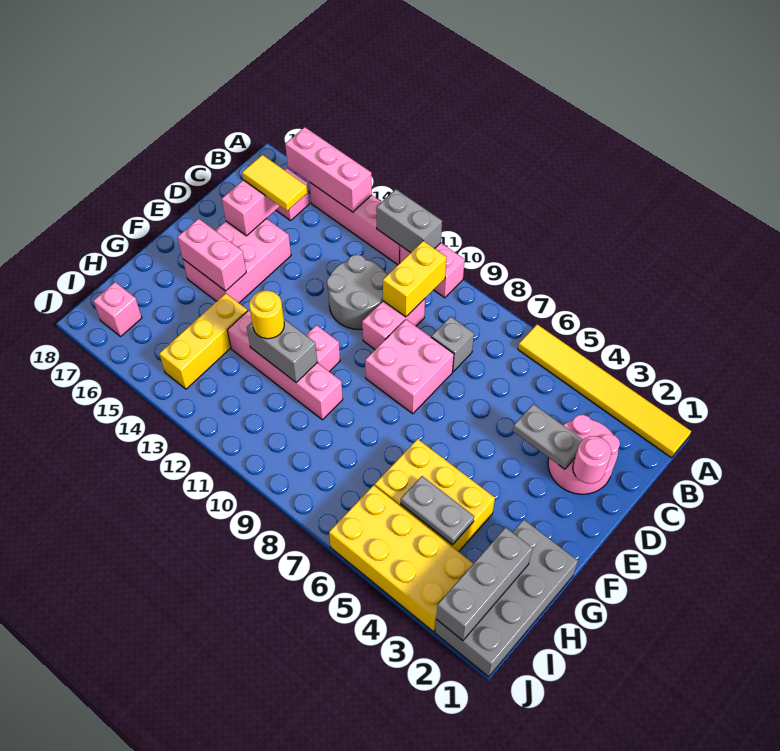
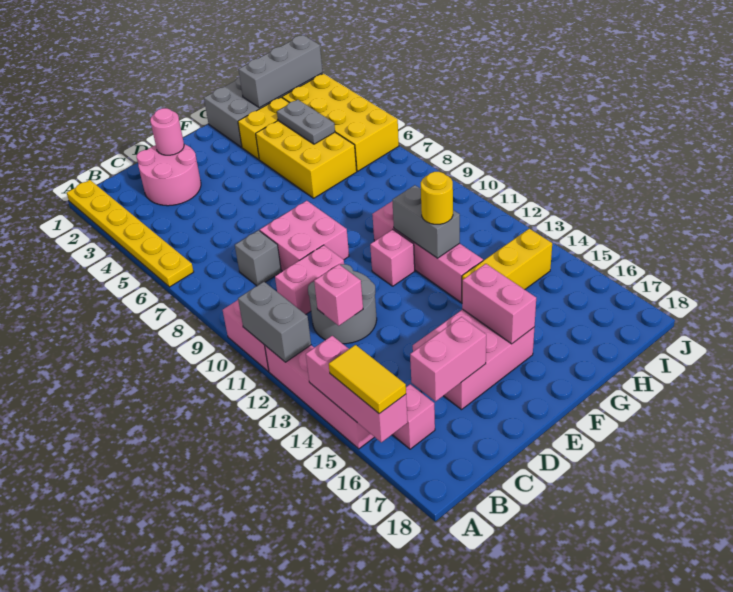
yellow 1x6 tile [518,324,691,458] -> yellow 1x6 plate [67,180,194,287]
yellow 1x2 brick [383,241,447,317] -> yellow 1x2 brick moved to [238,97,289,159]
yellow 1x2 tile [242,155,307,211] -> yellow 1x2 tile moved to [329,345,406,414]
grey 1x2 plate [513,404,583,469] -> none
pink 1x1 brick [93,282,142,336] -> pink 1x1 brick moved to [314,265,363,326]

